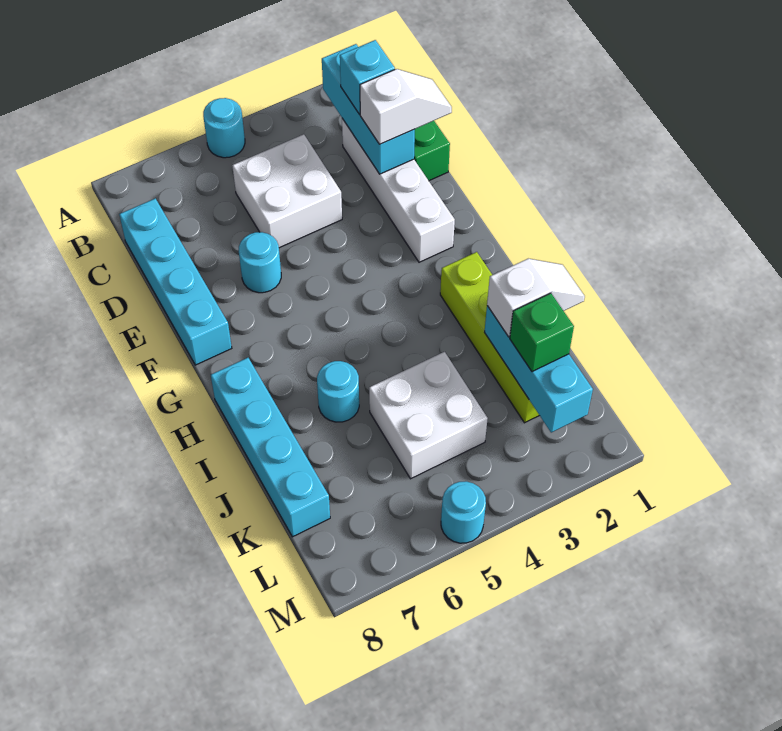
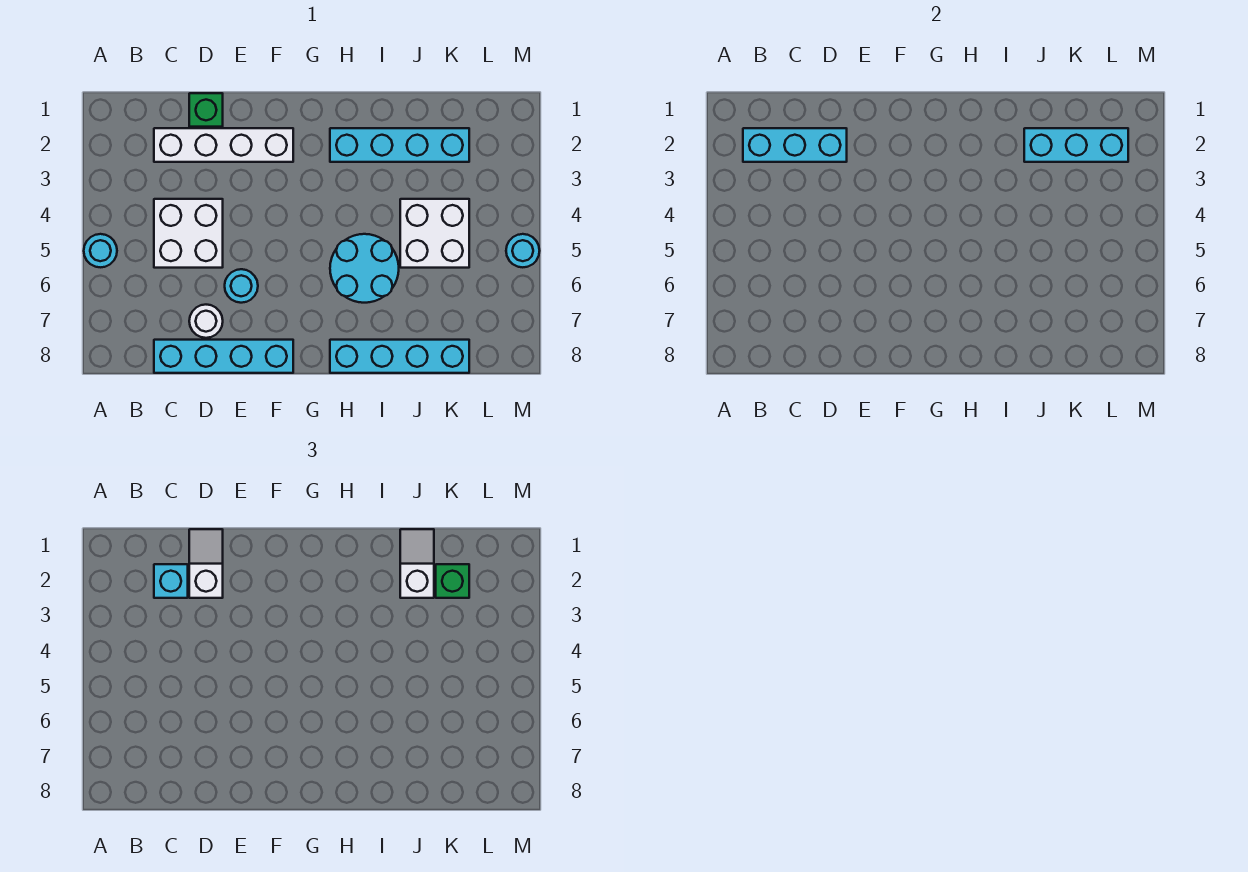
none -> white 1x1 round brick [189,305,223,338]
lime 1x4 brick [440,252,540,423] -> cyan 1x4 brick [330,128,469,162]
cyan 1x1 round brick [317,361,359,422] -> cyan 2x2 round brick [330,234,399,303]

